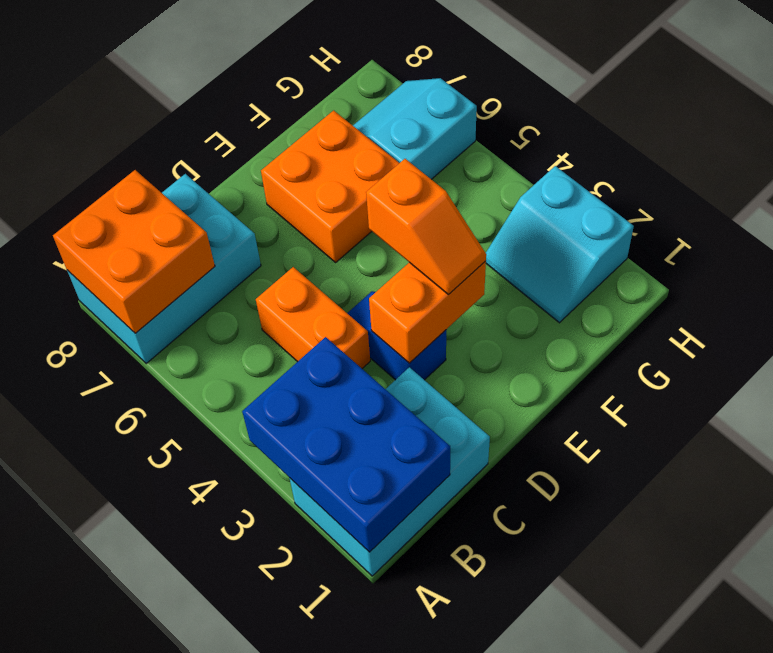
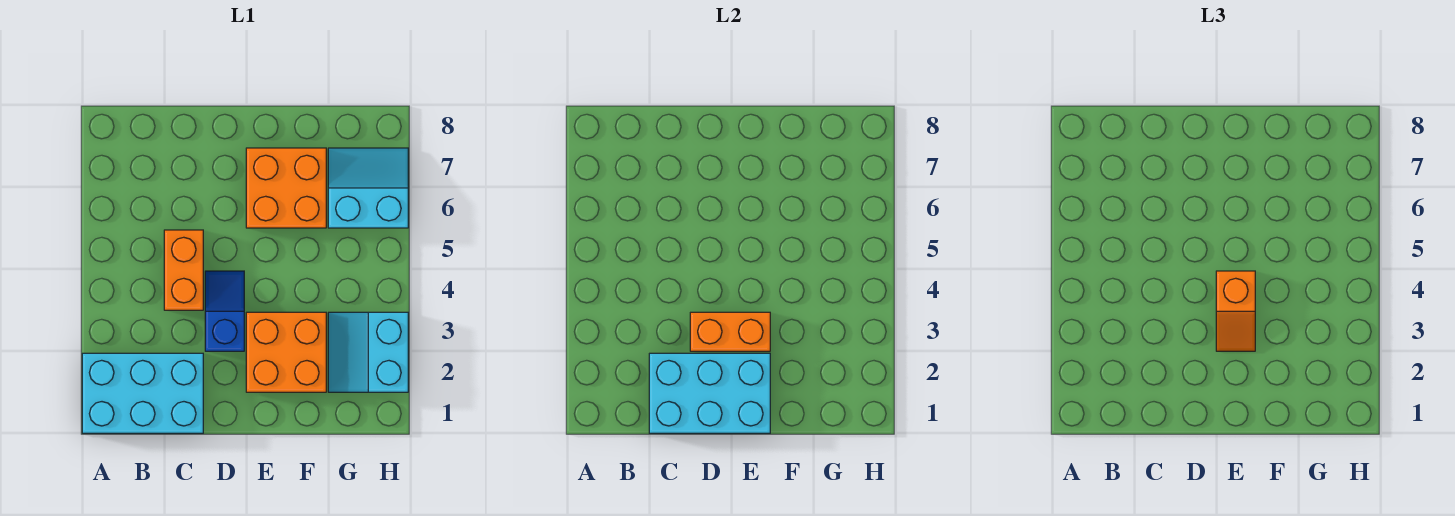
blue 2x3 brick [242,337,450,552] -> none
cyan 2x3 brick [67,174,261,363] -> cyan 2x3 brick moved to [649,353,770,433]
orange 2x2 brick [53,170,215,333] -> orange 2x2 brick moved to [246,312,326,392]

